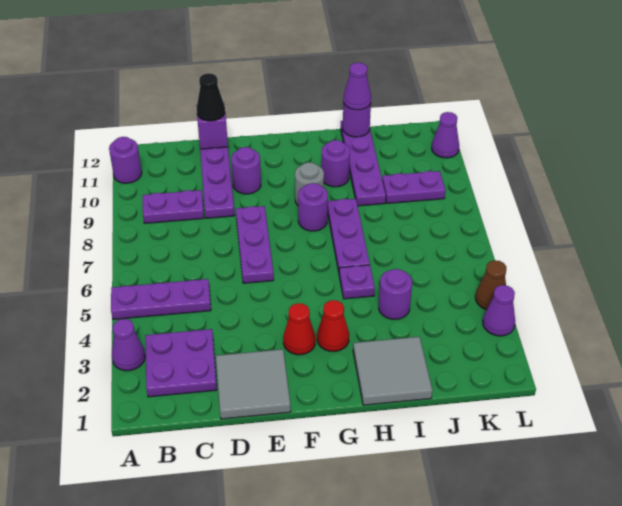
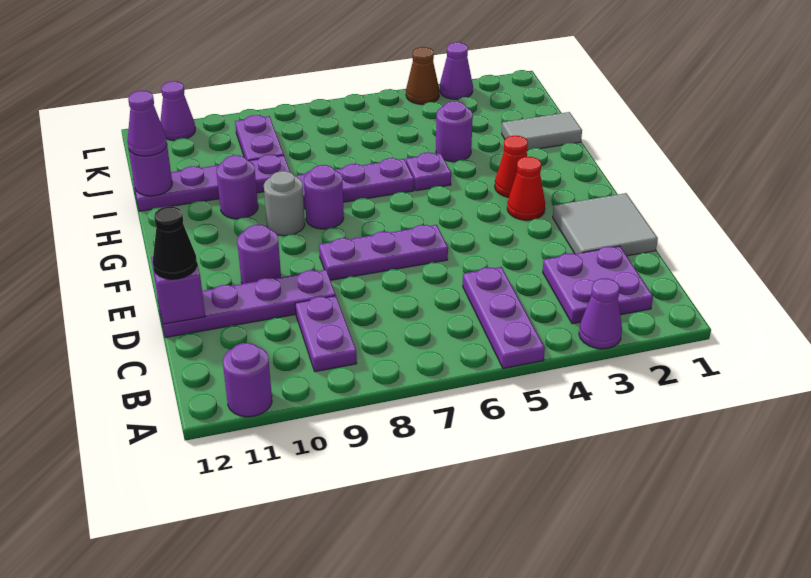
grey 2x2 tile [353,337,432,405] -> grey 1x2 tile [502,112,582,151]

